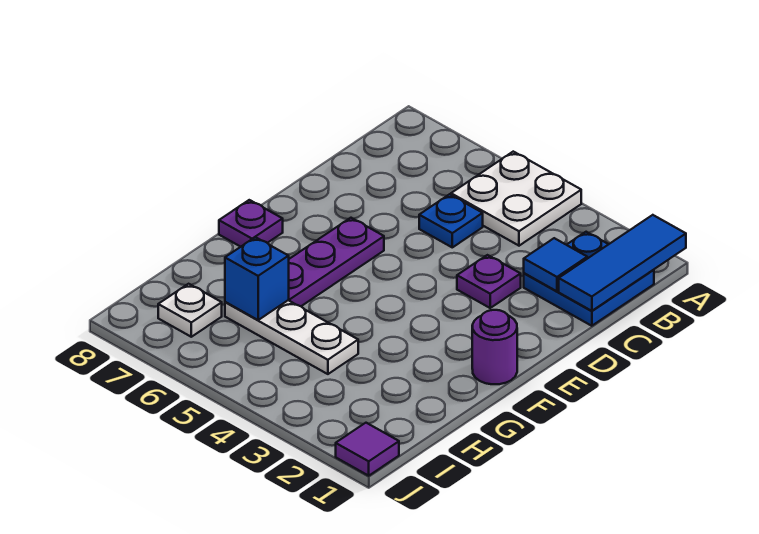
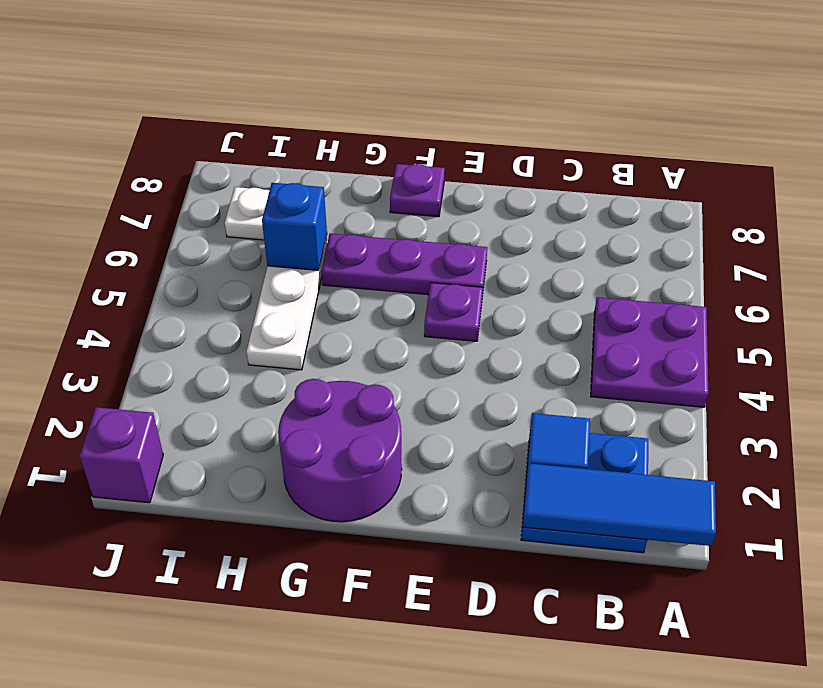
white 2x2 plate [451,152,581,246] -> purple 2x2 plate [591,297,708,407]
blue 1x1 plate [419,194,483,247] -> none
purple 1x1 plate [457,255,521,308] -> purple 1x1 plate moved to [424,283,483,341]
purple 1x1 round brick [472,310,517,384] -> purple 2x2 round brick [278,379,402,522]
purple 1x1 tile [336,423,399,476] -> purple 1x1 brick [80,407,163,503]

